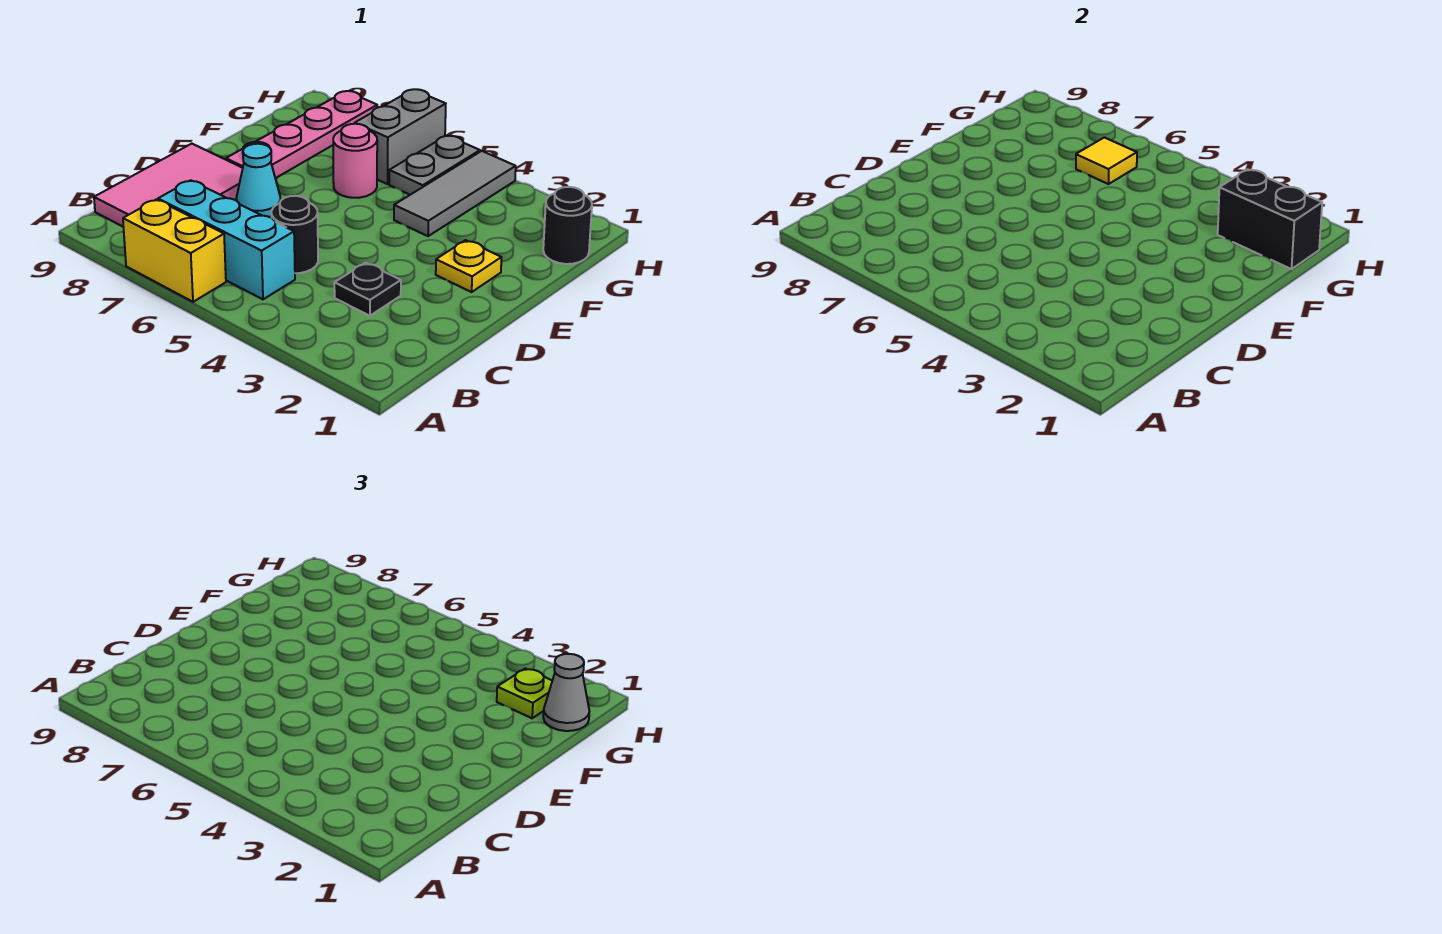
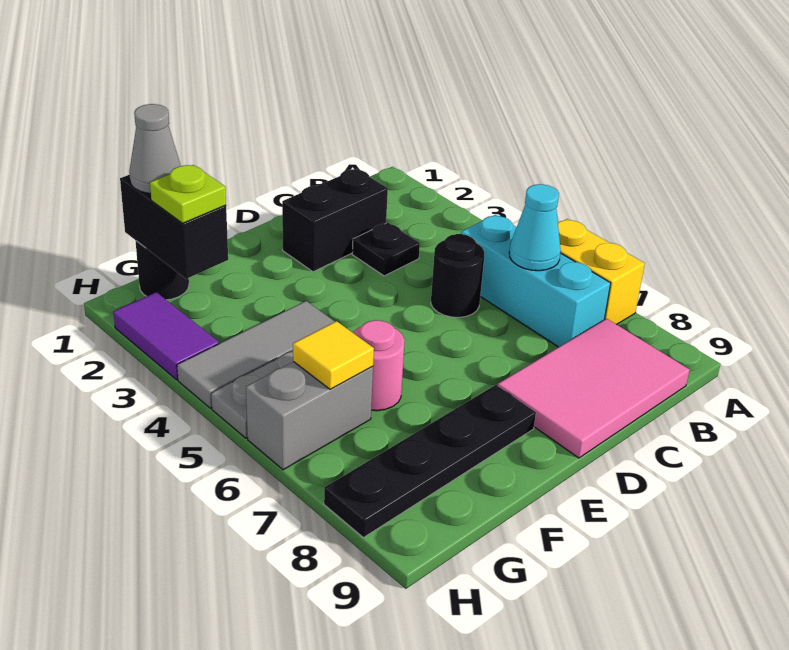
none -> black 1x2 brick [282,169,388,272]
cyan 1x1 cone [236,144,280,217] -> cyan 1x1 cone moved to [509,184,561,271]
yellow 1x1 plate [436,240,501,292] -> none
pink 1x4 plate [226,91,377,178] -> black 1x4 plate [324,385,536,537]
none -> purple 1x2 tile [113,292,219,380]

